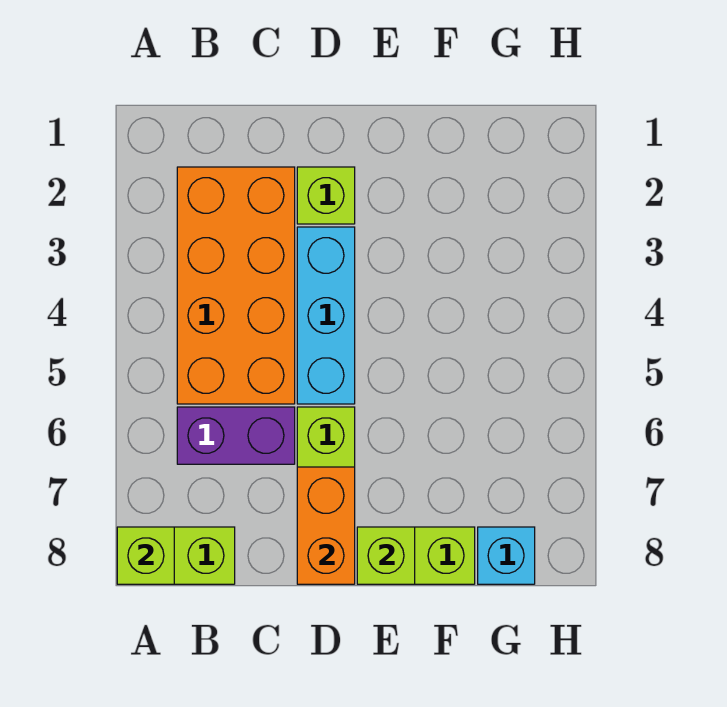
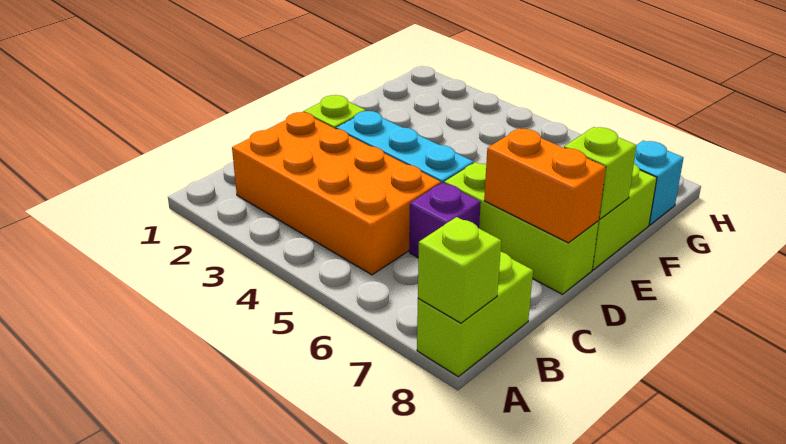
purple 1x2 brick [177,407,295,464] -> purple 1x1 brick [409,183,481,258]

